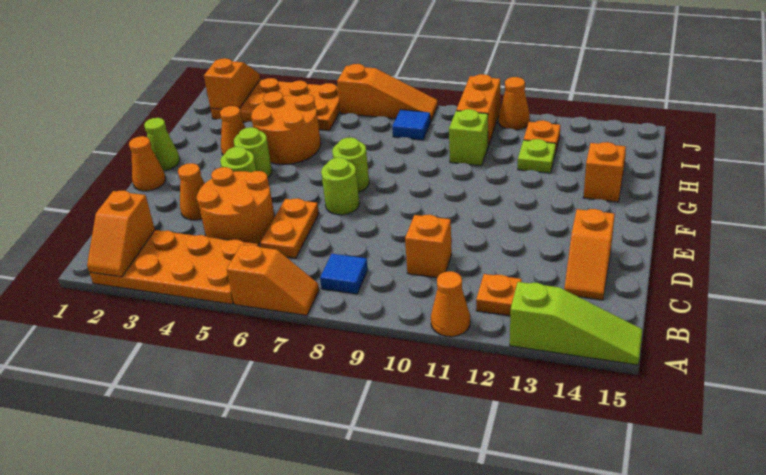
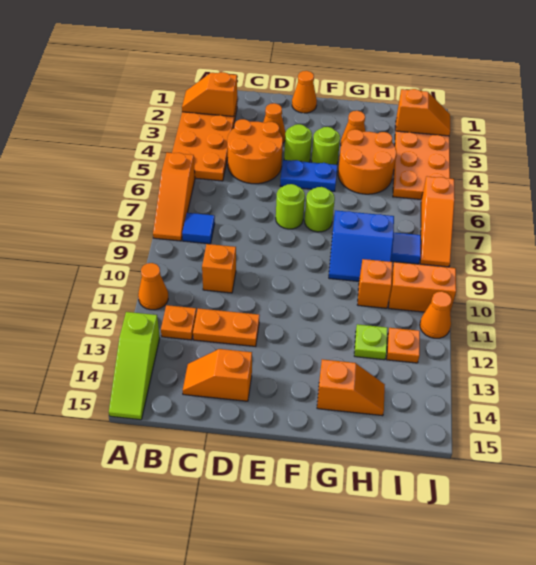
orange 1x2 slope [227,245,319,315] -> orange 1x3 slope [153,152,195,241]
orange 1x2 plate [260,198,319,259] -> orange 1x2 plate moved to [193,308,260,346]
none -> blue 1x2 plate [280,160,337,191]
lime 1x1 cone [144,118,180,171] -> none
none -> blue 2x2 slope [329,210,394,281]
lime 1x1 brick [449,109,488,166] -> orange 1x1 brick [358,259,392,308]

